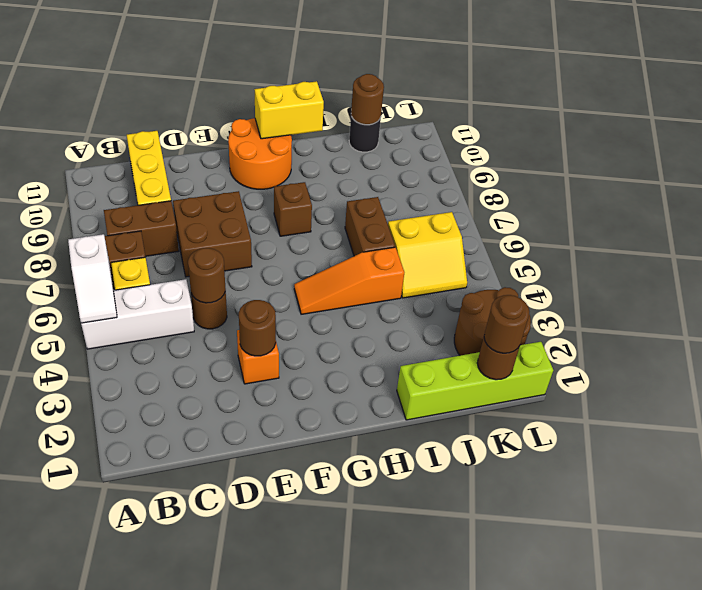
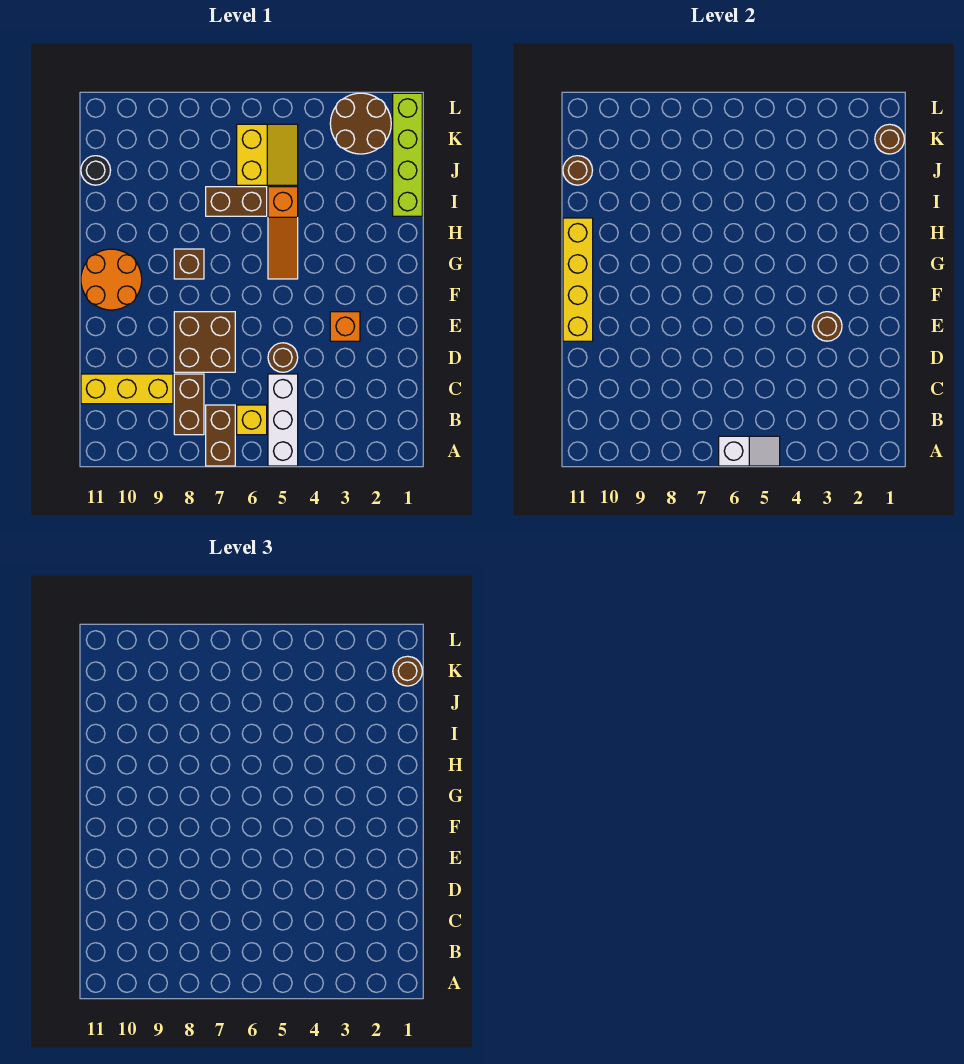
brown 1x1 round brick [188,248,225,303] -> none
yellow 1x2 brick [254,81,324,139] -> yellow 1x4 brick [563,218,593,341]

